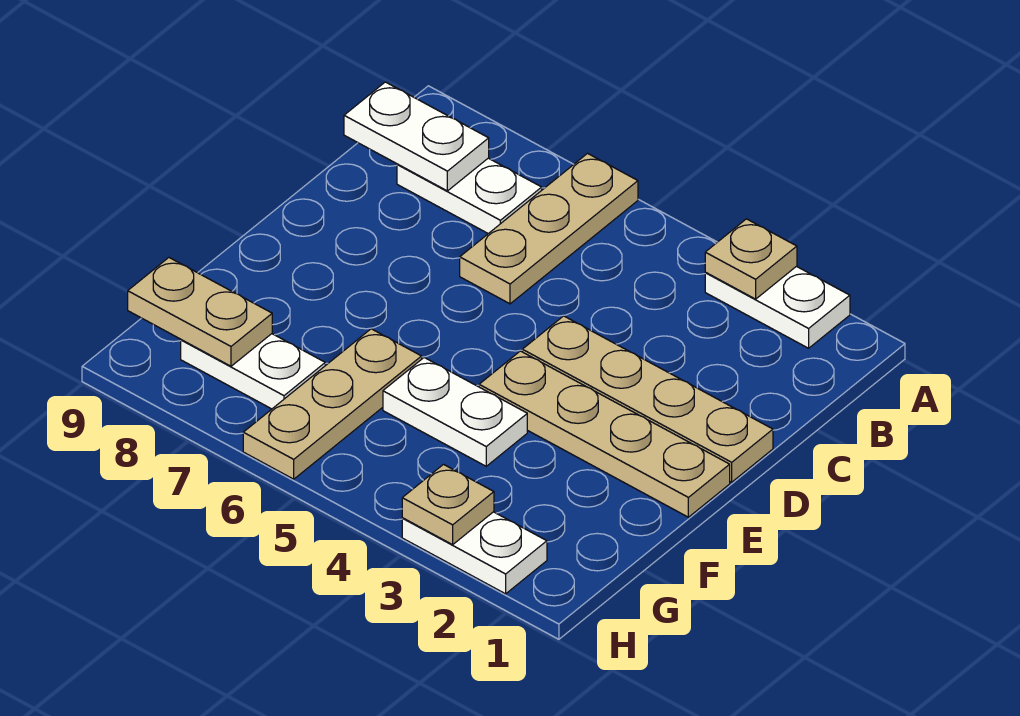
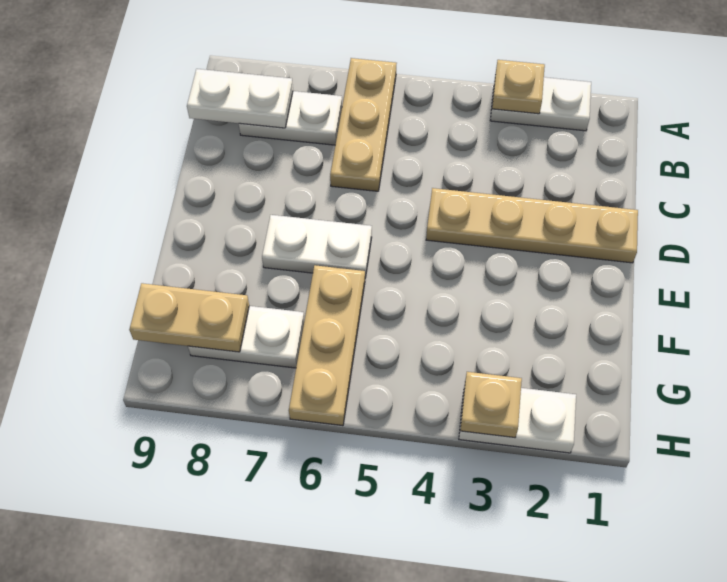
tan 1x4 plate [479,351,730,517] -> none
white 1x2 plate [383,358,527,466] -> white 1x2 plate moved to [262,215,372,278]

